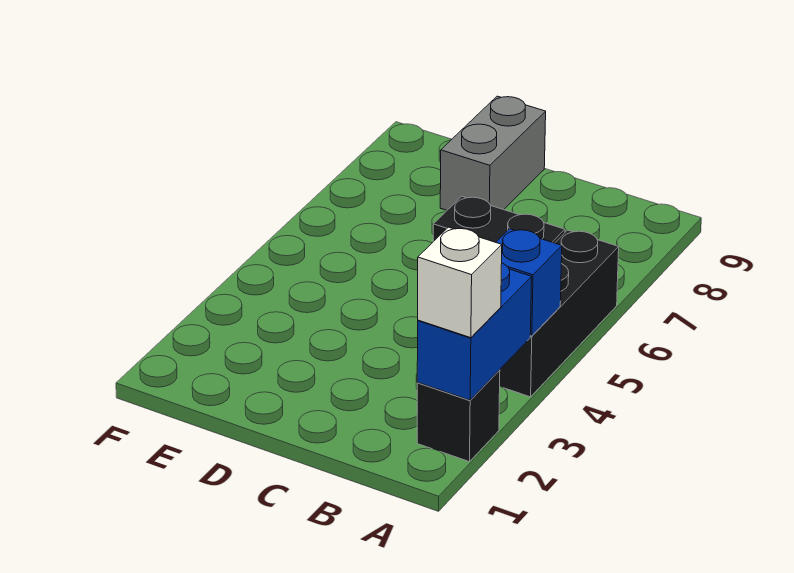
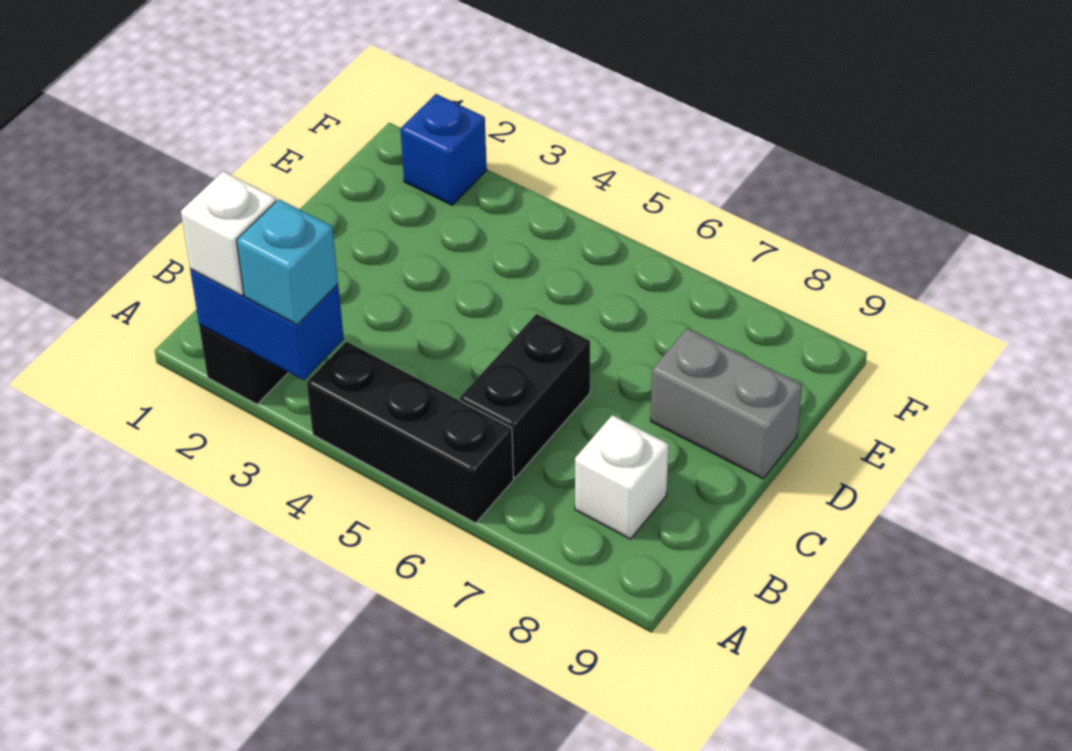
none -> cyan 1x1 brick [237,199,338,325]
blue 1x1 brick [496,229,562,336] -> blue 1x1 brick moved to [401,94,487,205]
none -> white 1x1 brick [575,415,669,539]

